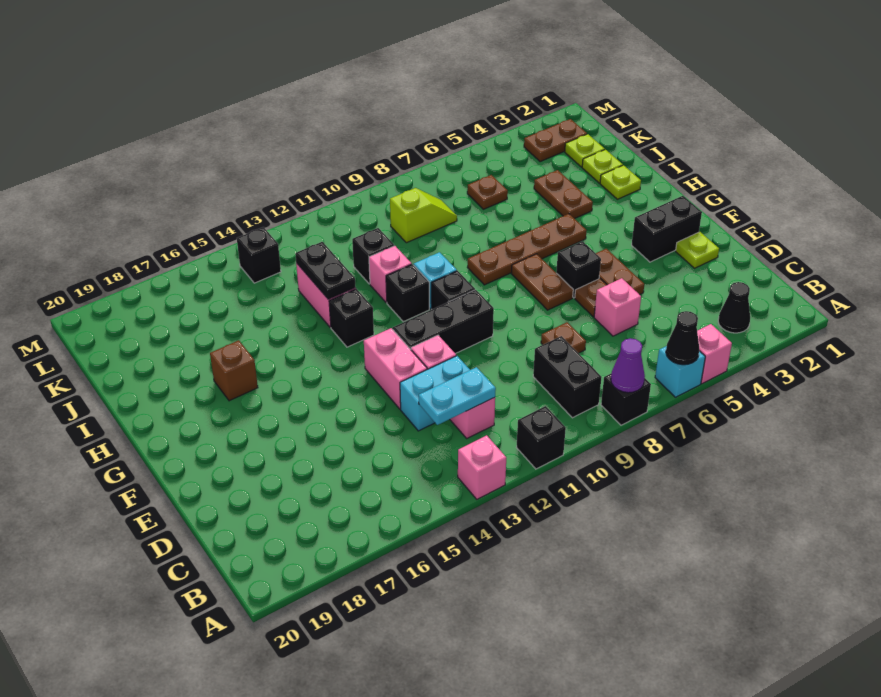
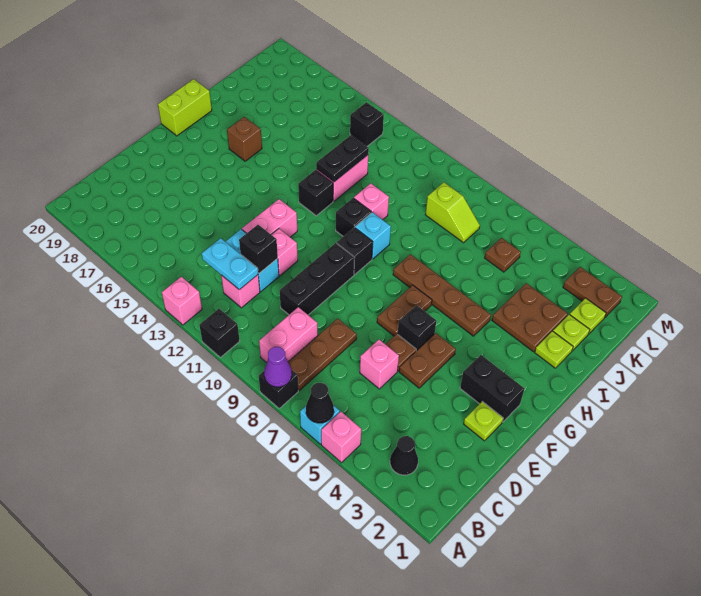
black 1x2 brick [533,336,602,418] -> pink 1x2 brick [259,307,318,363]
brown 1x1 plate [541,322,586,353] -> brown 1x3 plate [288,319,357,390]
black 1x3 brick [393,290,494,354] -> black 1x3 brick turned to [280,243,355,315]
none -> lime 1x2 brick [158,79,212,136]
brown 1x2 plate [534,170,593,219] -> brown 2x2 plate [492,283,568,352]
black 1x1 brick [352,228,394,284] -> black 1x1 brick moved to [239,225,278,273]

